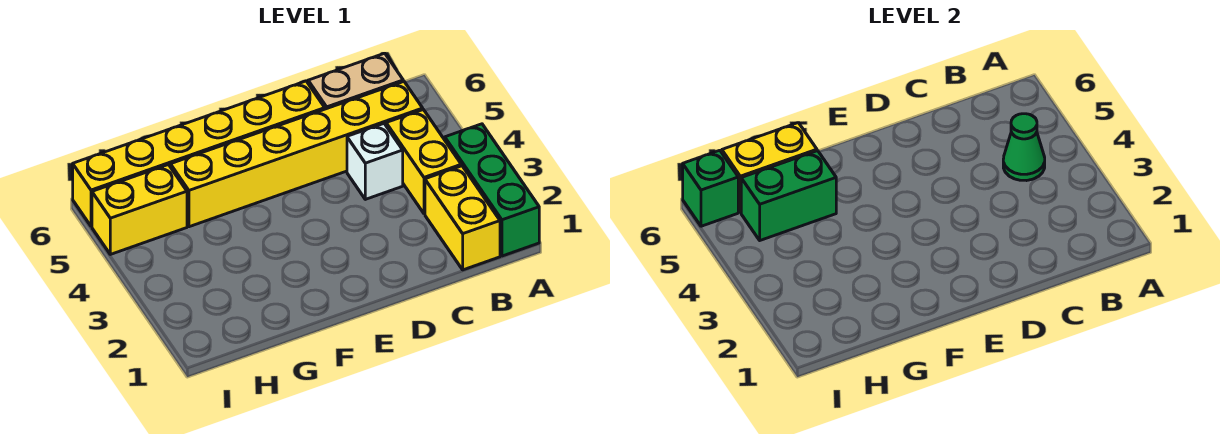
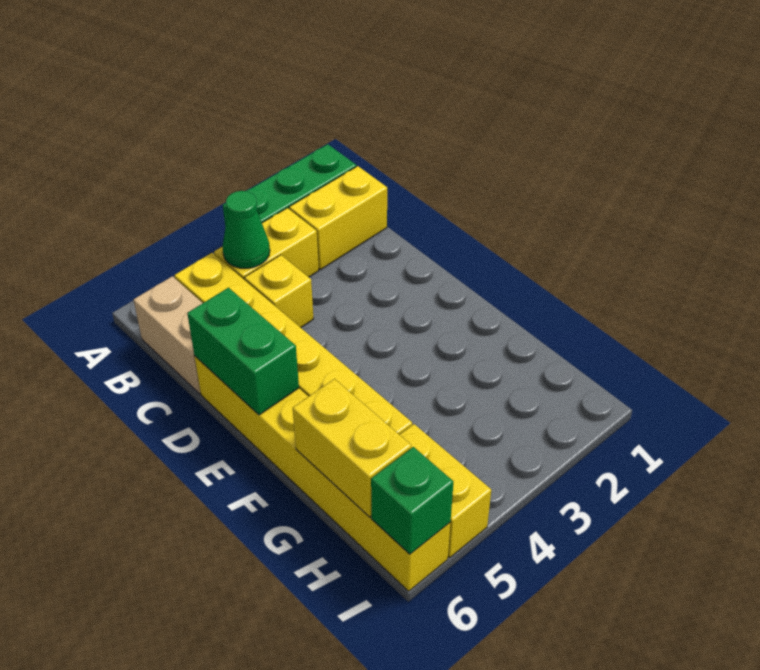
white 1x1 brick [347,124,403,199] -> yellow 1x1 brick [244,255,313,328]
green 1x2 brick [741,151,836,240] -> green 1x2 brick moved to [187,288,299,415]

